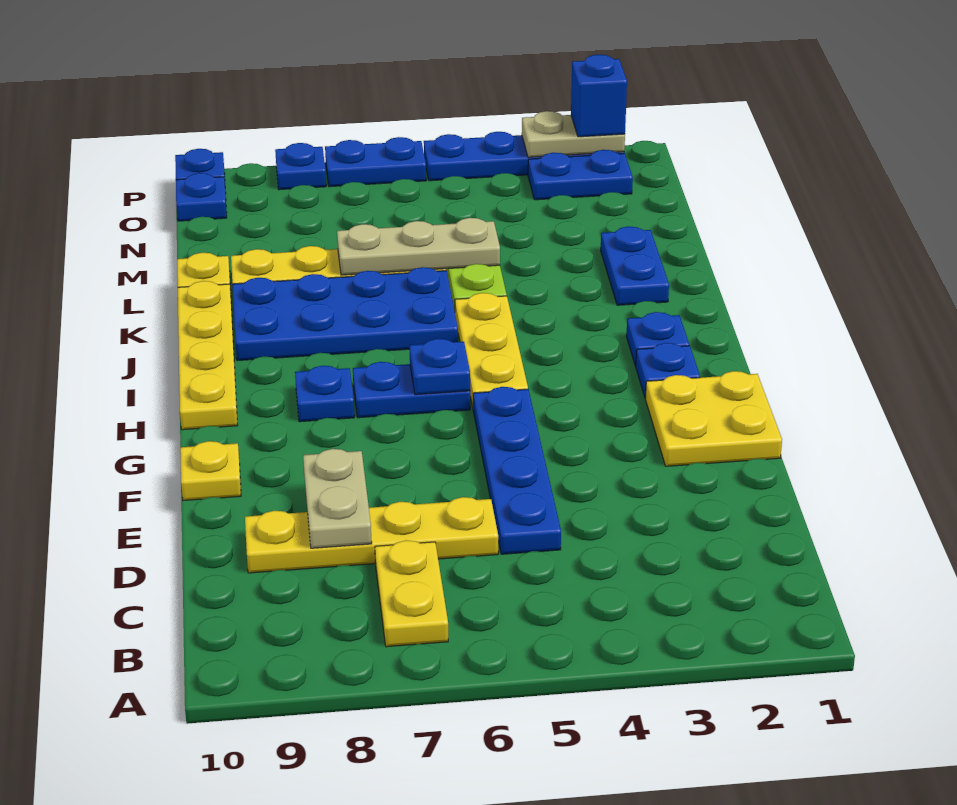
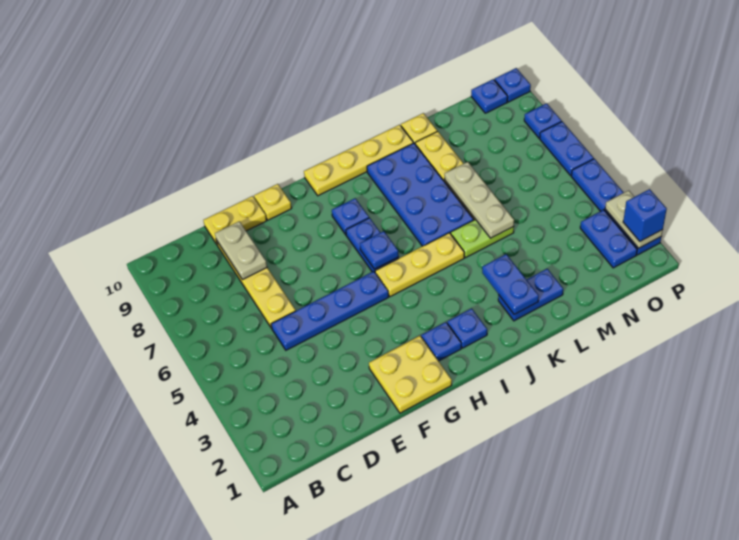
yellow 1x2 plate [375,540,448,647] -> yellow 1x2 plate moved to [203,196,267,244]
tan 1x2 plate [303,449,372,548] -> tan 1x2 plate turned to [215,221,267,280]
none -> blue 1x2 plate [482,254,539,314]

